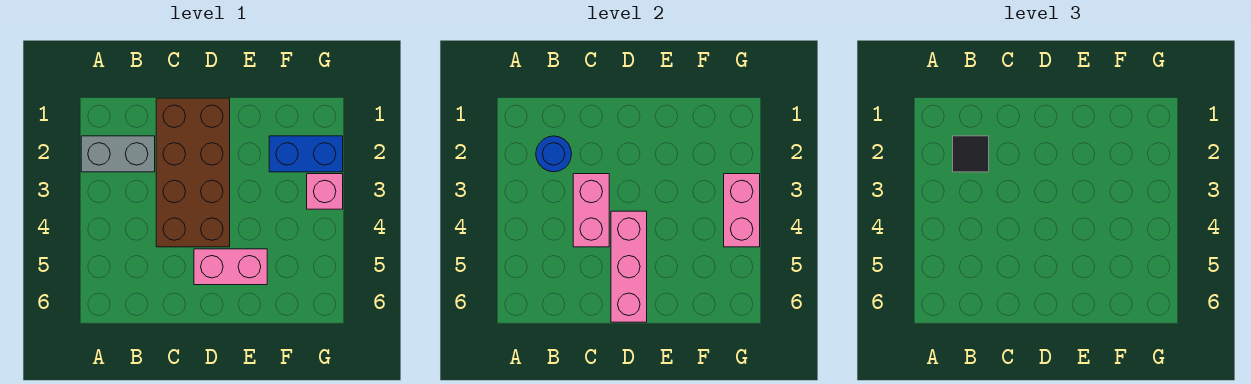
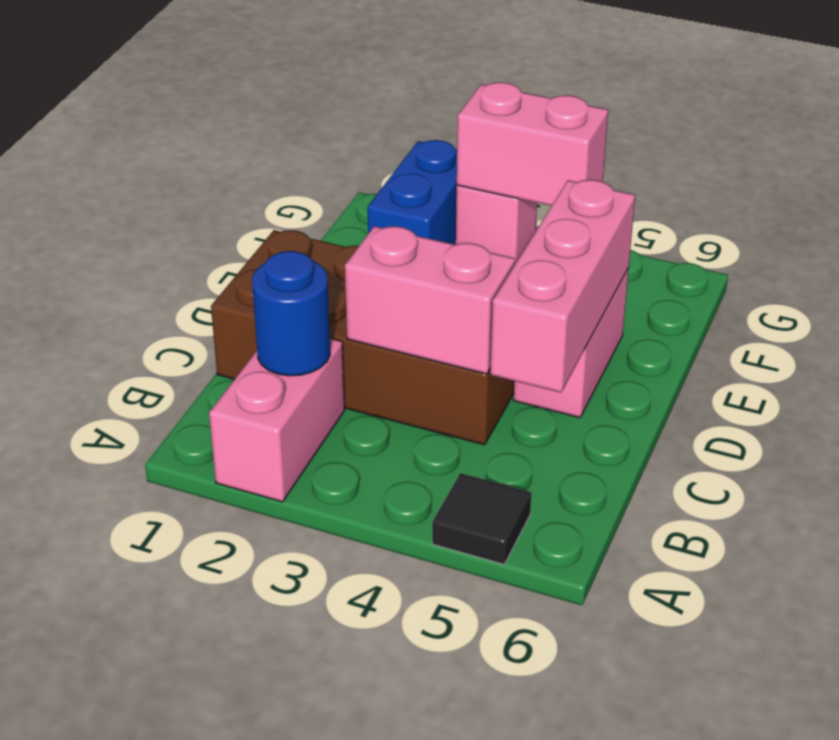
grey 1x2 brick [81,136,155,172] -> pink 1x2 brick [209,338,345,502]
black 1x1 tile [953,136,989,172] -> black 1x1 tile moved to [432,473,531,564]
pink 1x3 brick [611,211,647,322] -> pink 1x3 brick turned to [490,180,635,393]

